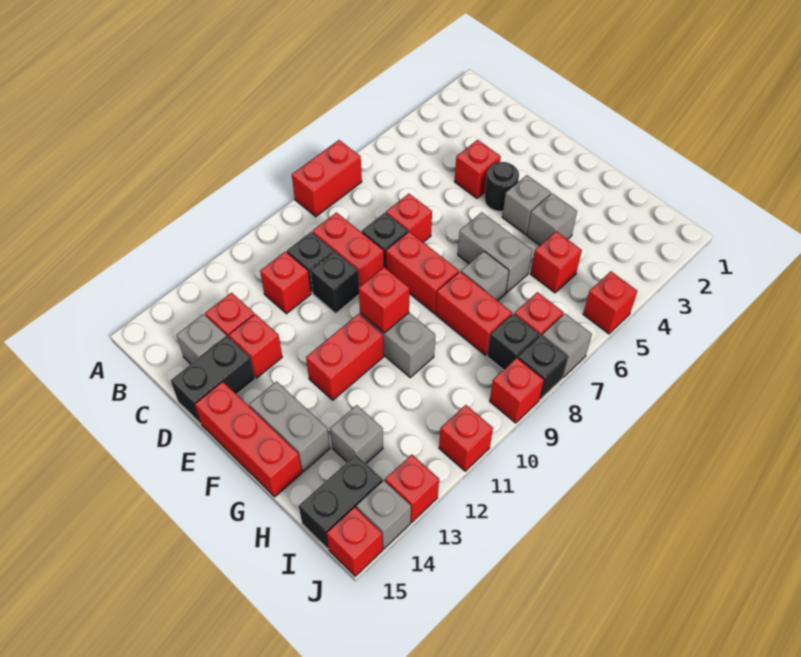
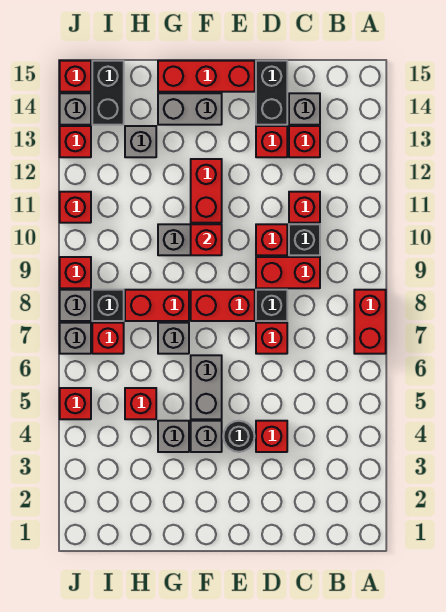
black 1x1 brick [311,252,359,313] -> red 1x1 brick [256,224,287,255]
grey 1x2 brick [458,212,532,293] -> grey 1x2 brick turned to [191,355,222,419]
black 1x1 brick [518,335,568,400] -> grey 1x1 brick [60,290,91,321]

